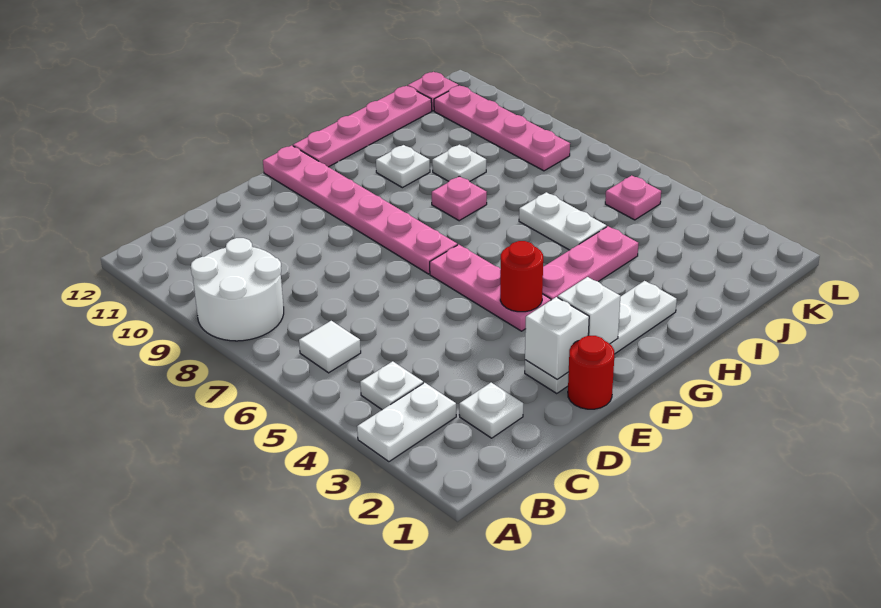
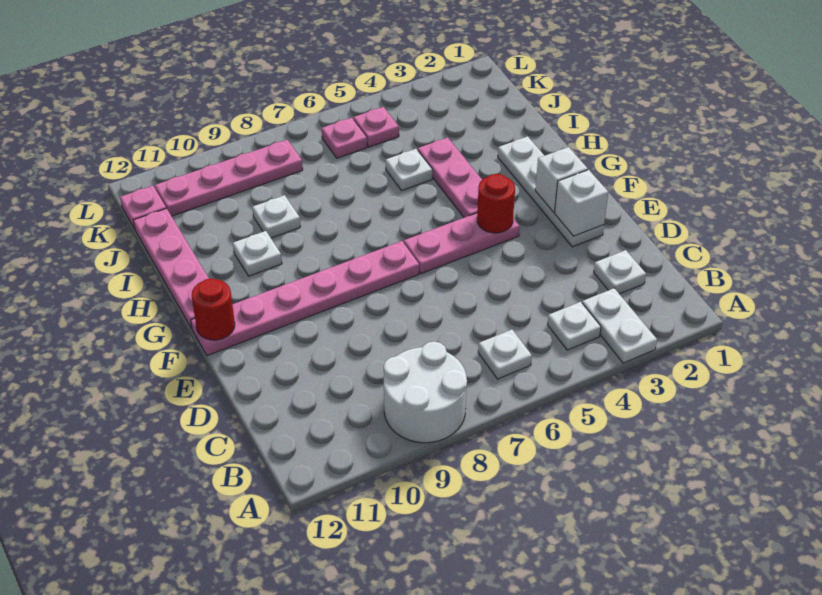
white 1x1 tile [299,321,361,373] -> white 1x1 plate [478,330,532,379]
red 1x1 round brick [568,336,614,409] -> red 1x1 round brick moved to [192,278,235,340]
pink 1x1 plate [432,176,487,221] -> pink 1x1 plate moved to [322,118,367,158]
white 1x2 plate [519,192,606,250] -> white 1x1 plate [386,149,432,190]

